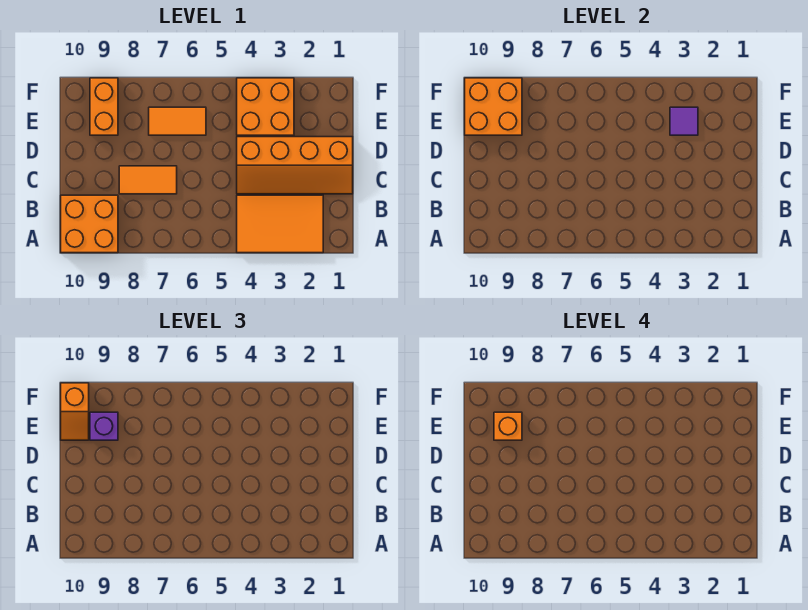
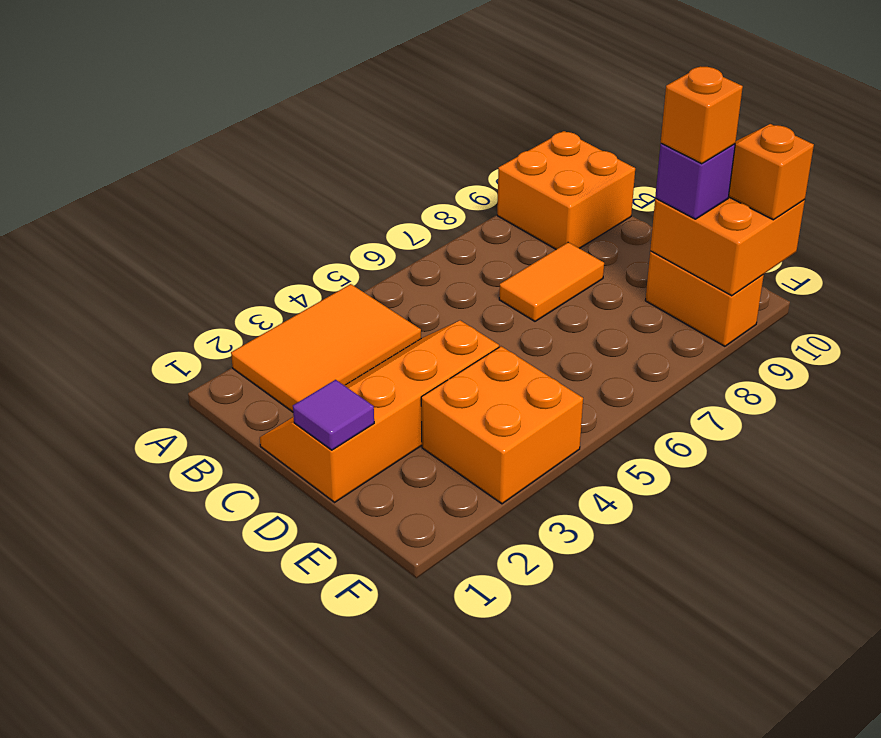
purple 1x1 tile [670,107,698,135] -> purple 1x1 tile moved to [293,380,374,450]
orange 1x2 tile [149,107,206,135] -> none

